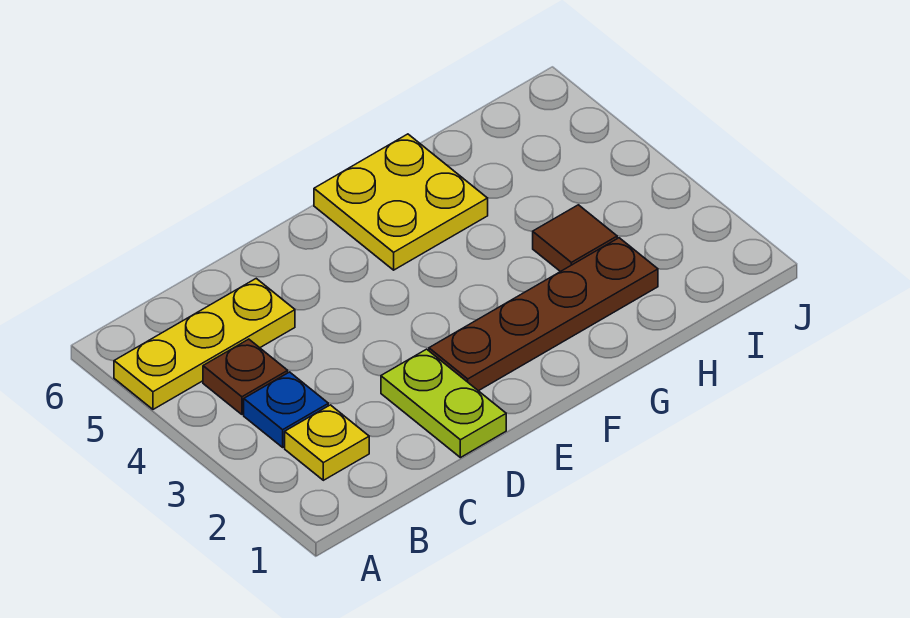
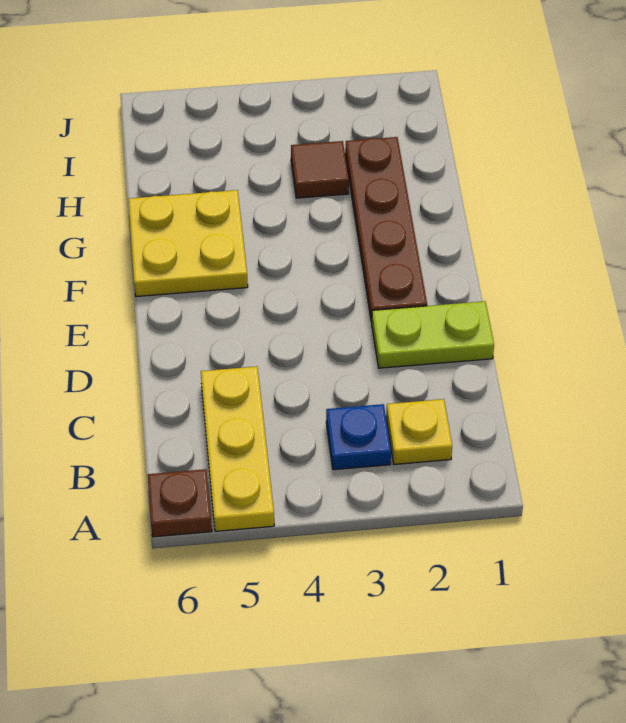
brown 1x1 plate [203,339,288,414] -> brown 1x1 plate moved to [148,469,212,537]

